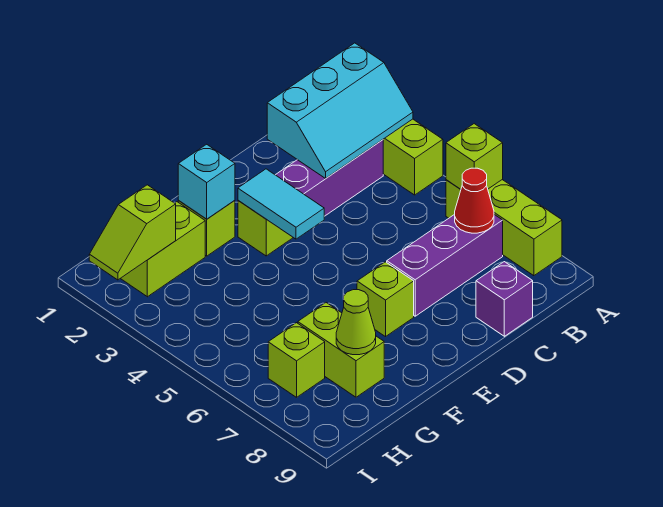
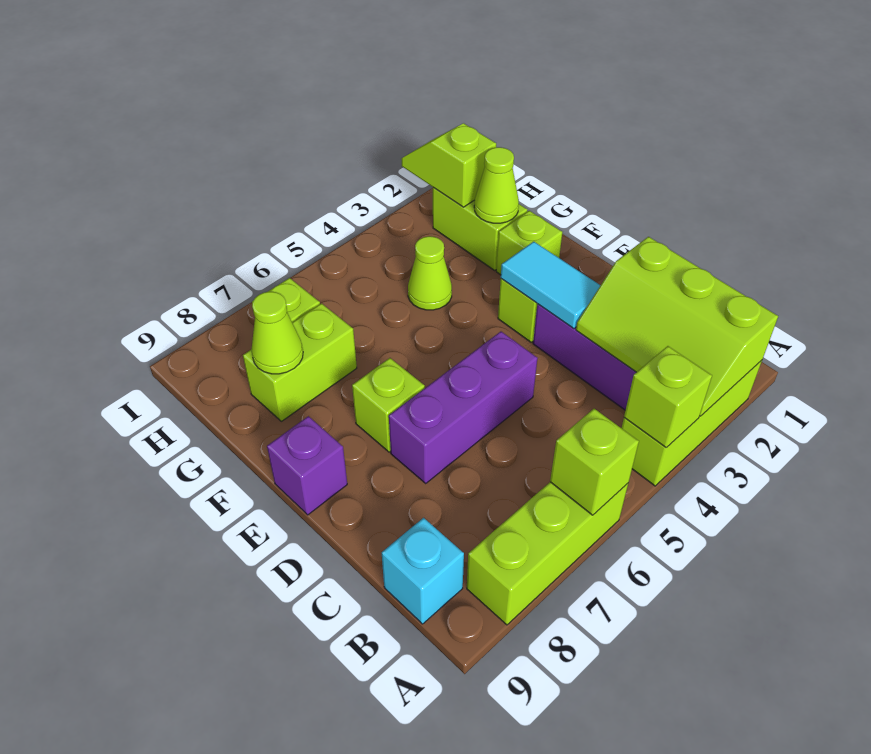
cyan 2x3 slope [267,43,413,178] -> lime 2x3 slope [576,237,778,416]
none -> lime 1x1 brick [624,346,712,448]
purple 1x3 brick [387,214,503,316] -> purple 1x3 brick turned to [389,332,538,483]
red 1x1 cone [455,168,494,233] -> none
purple 1x1 brick [476,262,533,336] -> purple 1x1 brick moved to [267,416,347,515]
cyan 1x2 tile [238,169,324,239] -> cyan 1x2 tile turned to [501,242,601,329]
cyan 1x1 brick [178,144,235,219] -> cyan 1x1 brick moved to [382,518,464,624]
none -> lime 1x1 cone [474,147,519,223]
none -> lime 1x1 cone [408,236,452,310]

